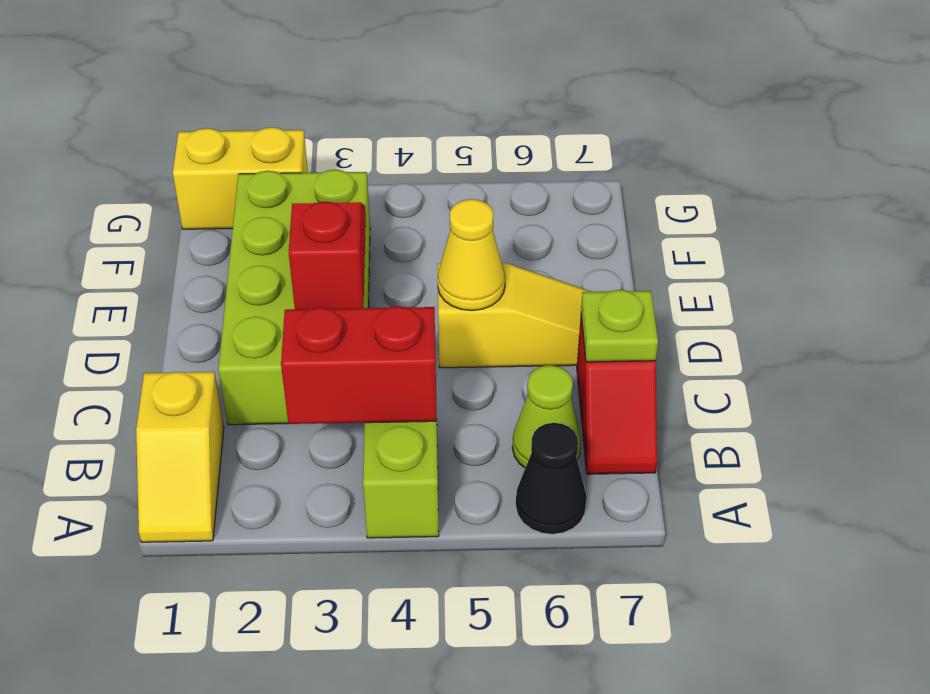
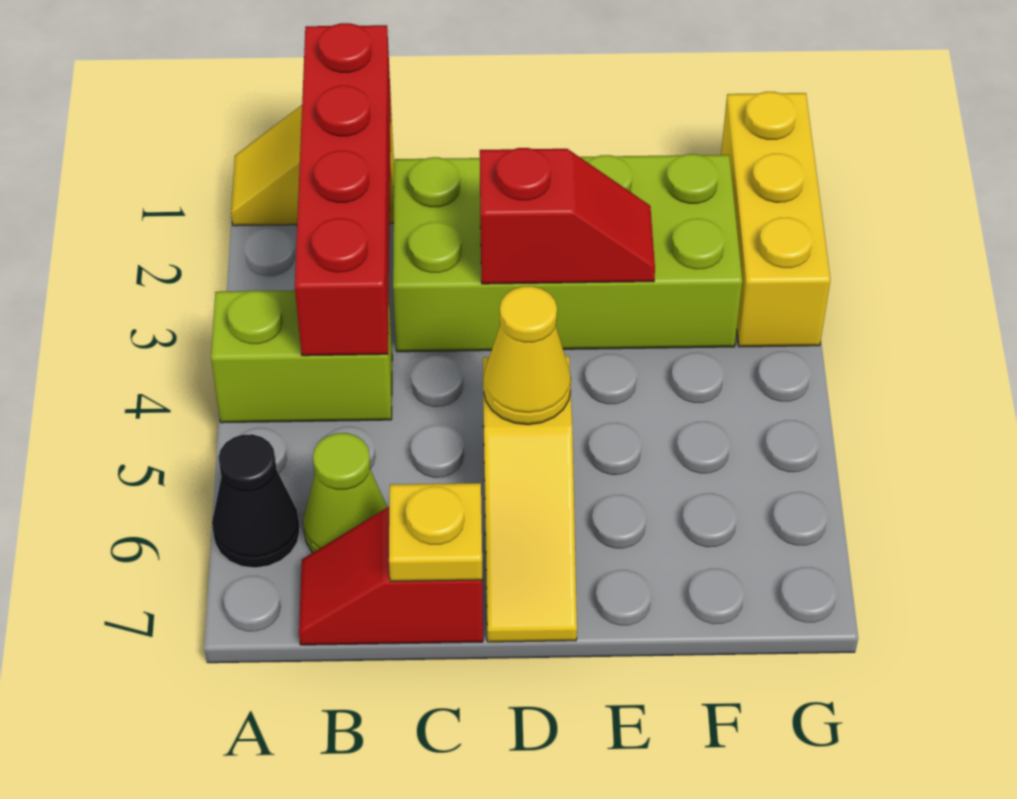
red 1x2 brick [281,306,437,424] -> red 1x4 brick [295,23,391,356]
lime 1x1 plate [581,290,658,362] -> yellow 1x1 plate [389,483,482,582]
yellow 1x2 brick [173,127,308,229] -> yellow 1x3 brick [721,92,831,347]

